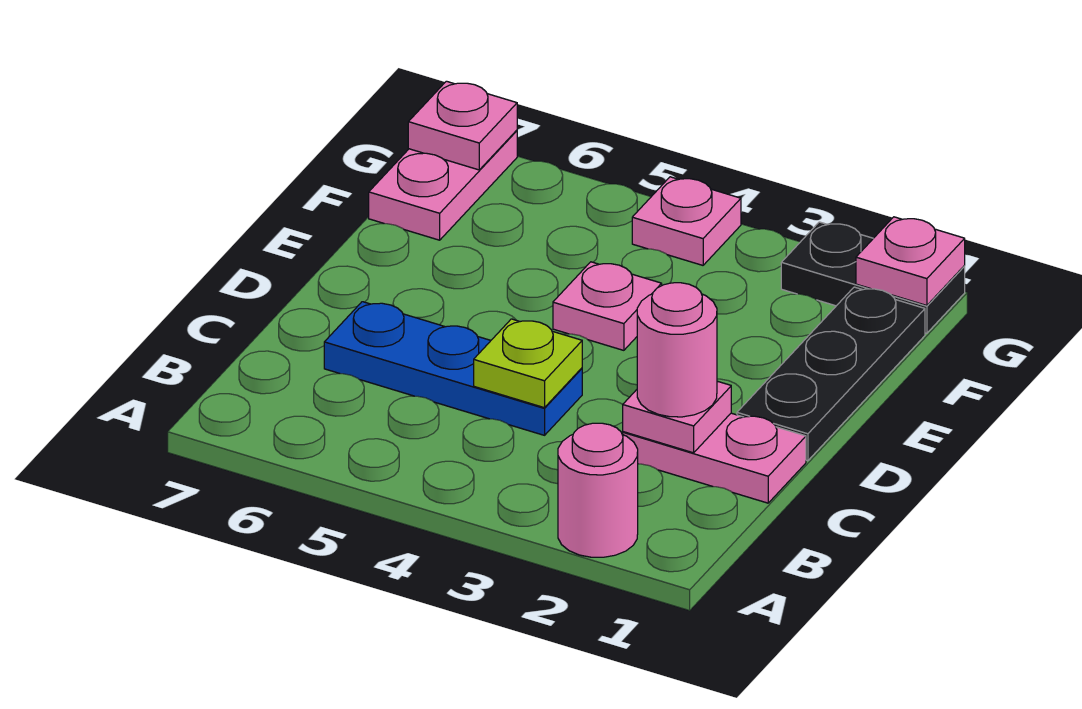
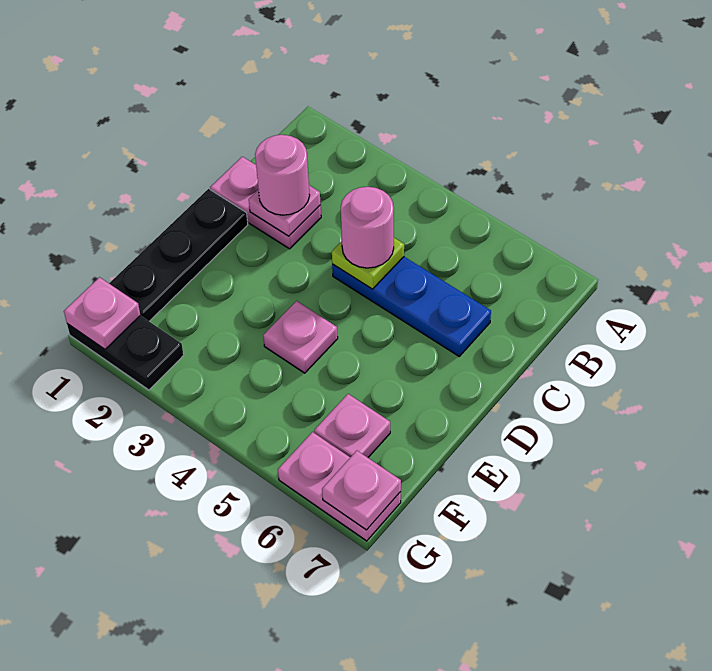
pink 1x1 round brick [558,423,638,557] -> pink 1x1 round brick moved to [341,187,394,268]
pink 1x2 plate [369,130,517,240] -> pink 1x2 plate turned to [278,432,401,541]
pink 1x1 plate [632,177,741,265] -> pink 1x1 plate moved to [314,394,390,457]

